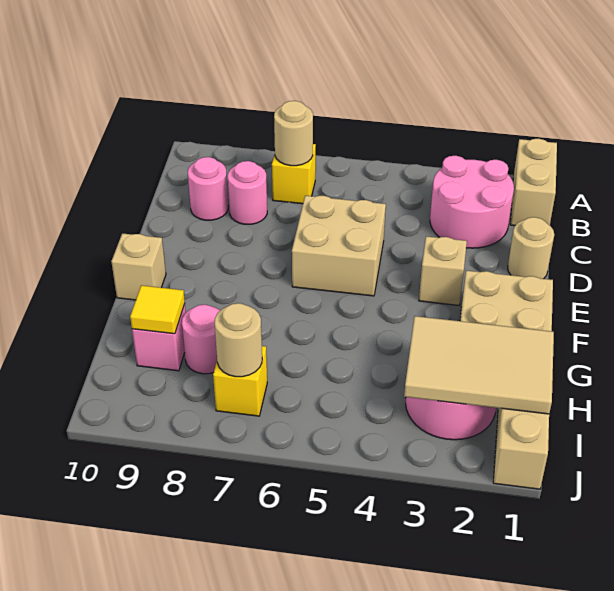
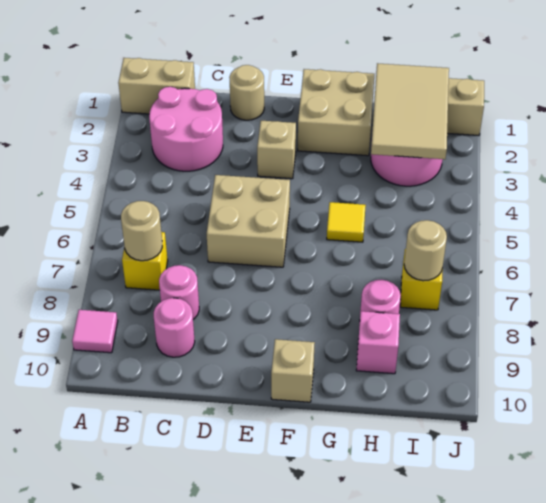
none -> pink 1x1 tile [72,310,118,353]
yellow 1x1 tile [130,285,185,334] -> yellow 1x1 tile moved to [327,202,366,242]

